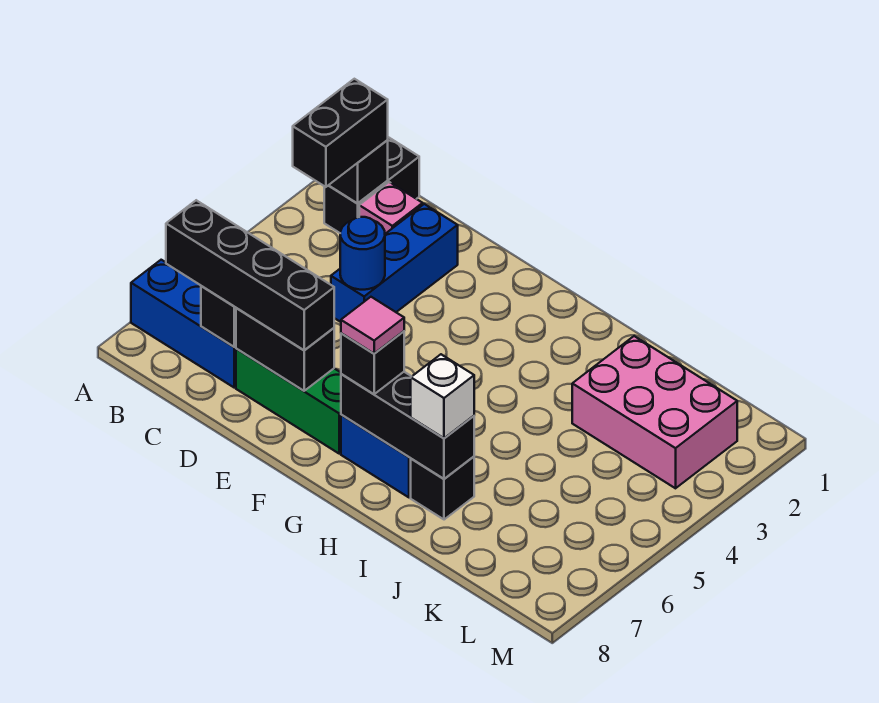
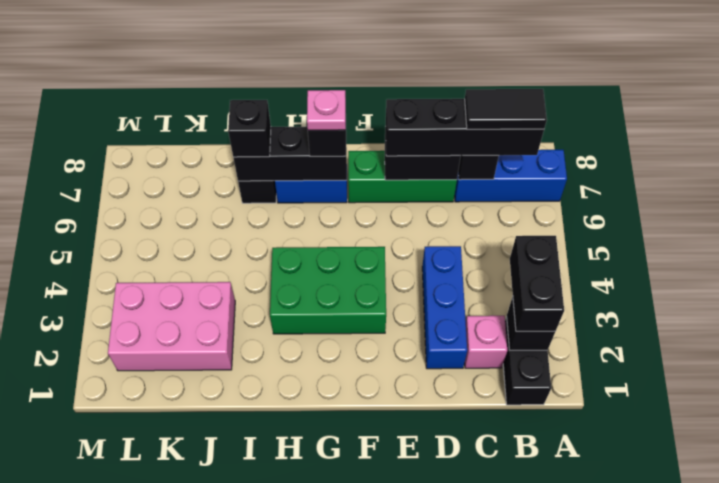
none -> black 1x2 tile [465,89,547,129]
blue 1x1 round brick [340,217,385,290] -> none
none -> green 2x3 brick [270,247,386,334]
pink 1x1 tile [341,297,404,354] -> pink 1x1 plate [307,90,346,130]
white 1x1 brick [411,354,474,438] -> black 1x1 brick [228,100,271,157]

